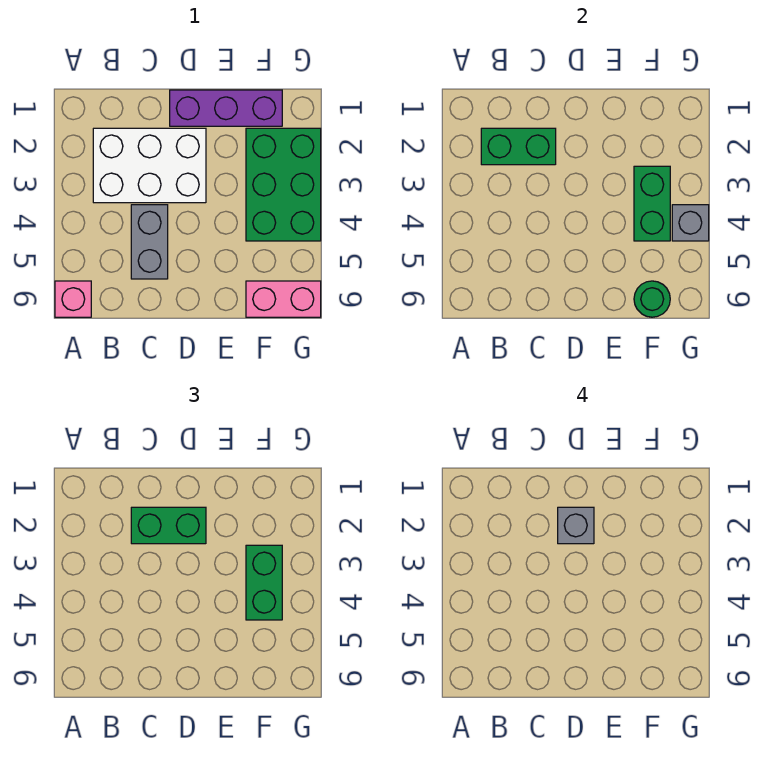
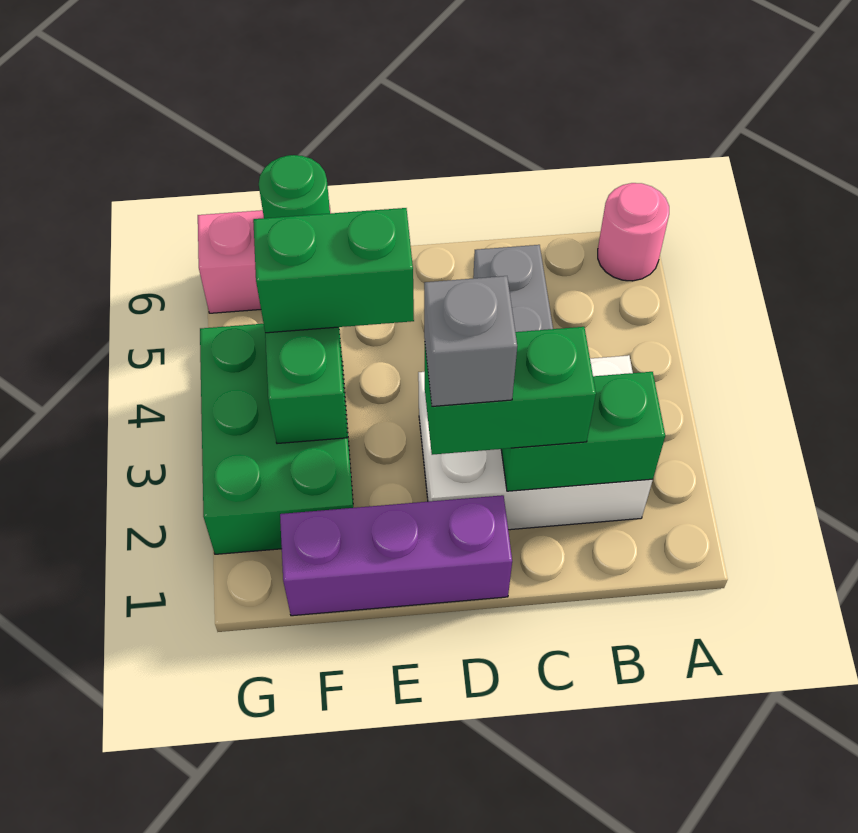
pink 1x1 brick [55,281,91,317] -> pink 1x1 round brick [598,183,669,281]
green 1x2 brick [246,545,282,620] -> green 1x2 brick turned to [253,208,414,333]
grey 1x1 brick [672,205,709,241] -> none

